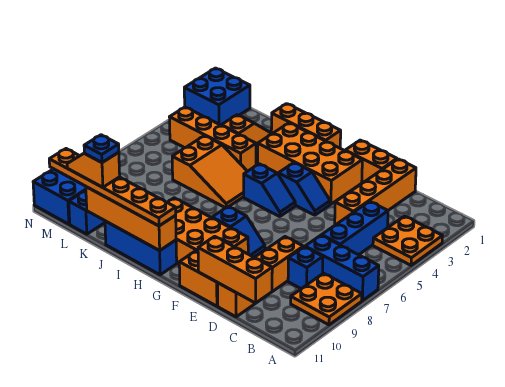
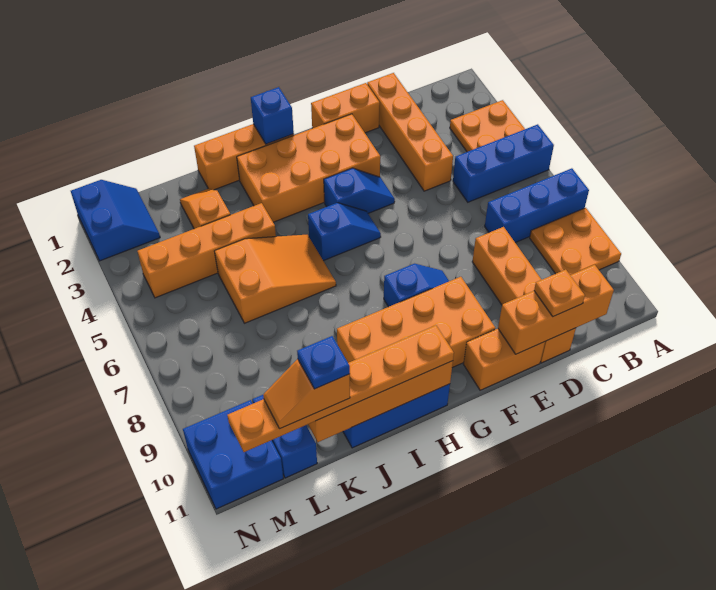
blue 1x3 brick [322,201,388,255] -> blue 1x3 brick turned to [453,124,554,202]
blue 1x1 brick [288,247,323,289] -> blue 1x1 brick moved to [251,87,294,144]
none -> orange 1x1 plate [534,270,585,316]
blue 2x2 brick [184,68,250,125] -> blue 2x2 slope [71,180,160,261]

